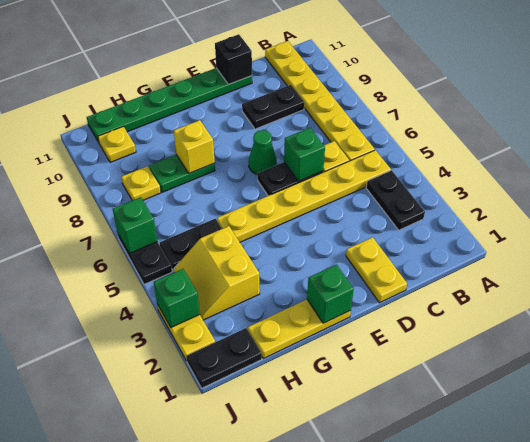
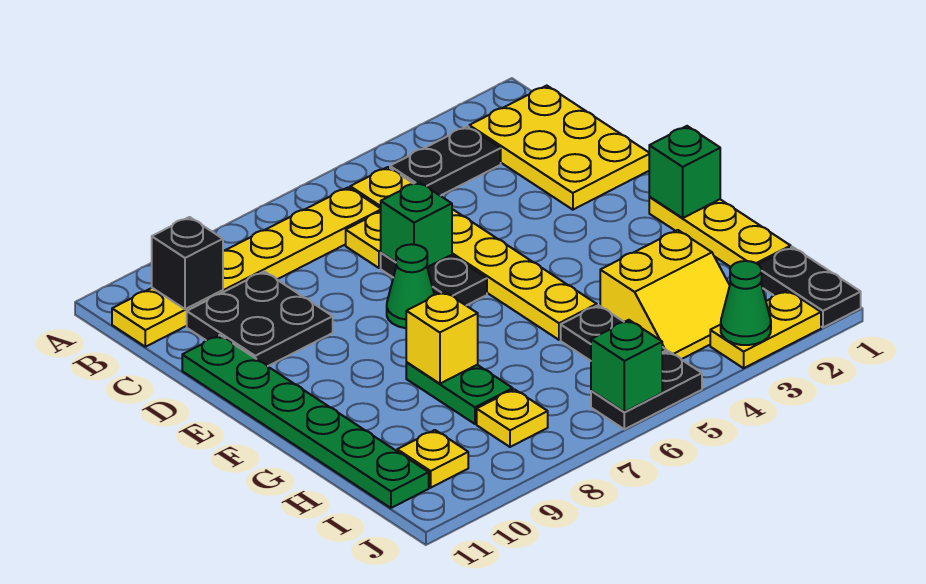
black 1x2 plate [242,85,304,129] -> black 2x2 plate [187,271,333,366]
yellow 1x2 plate [346,237,407,303] -> yellow 2x3 plate [469,86,649,210]
black 1x1 brick [215,34,252,84] -> black 1x1 brick moved to [152,217,223,309]
green 1x1 brick [154,269,200,327] -> green 1x1 cone [721,261,771,345]

